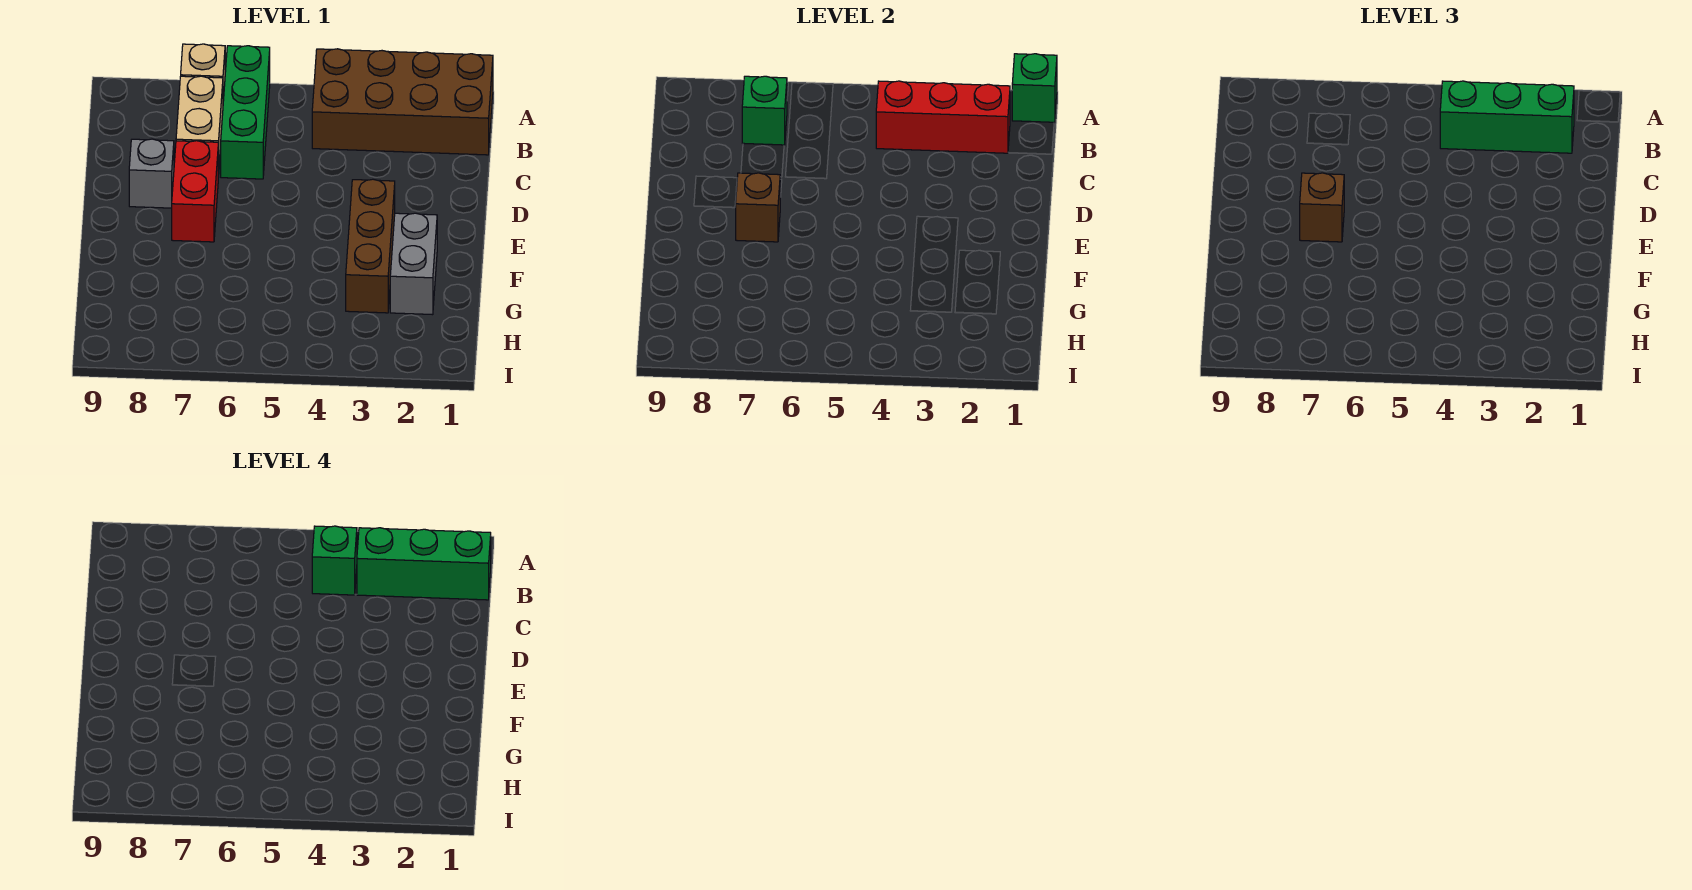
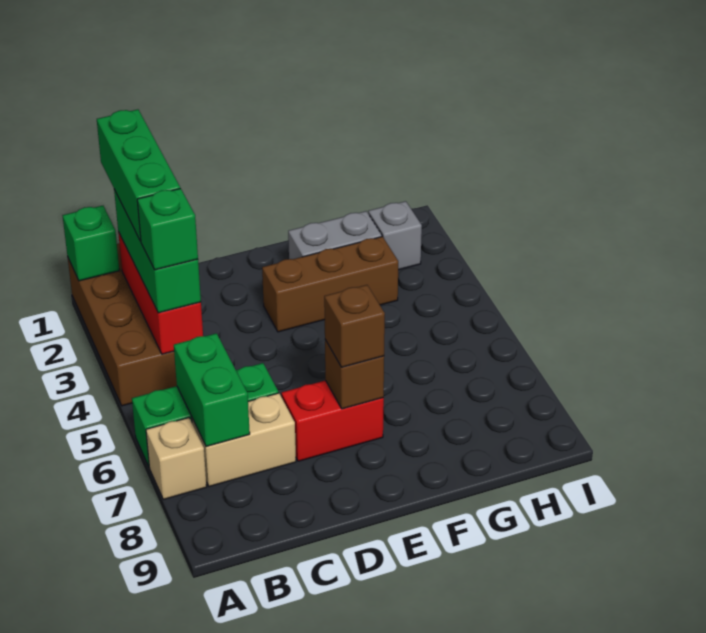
green 1x1 brick [742,76,787,145] -> green 1x2 brick [174,333,250,447]
grey 1x1 brick [129,139,174,208] -> grey 1x1 brick moved to [368,201,422,270]

